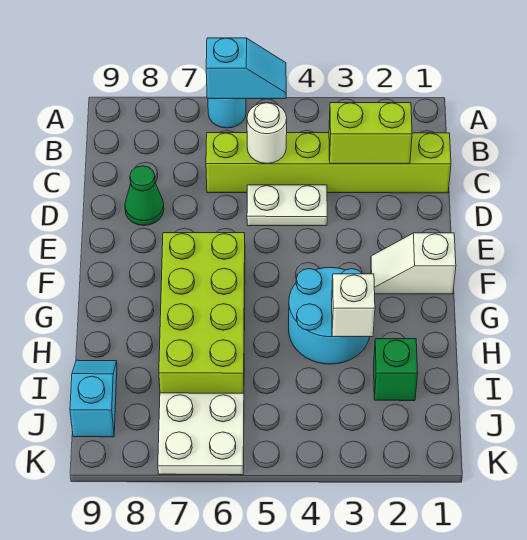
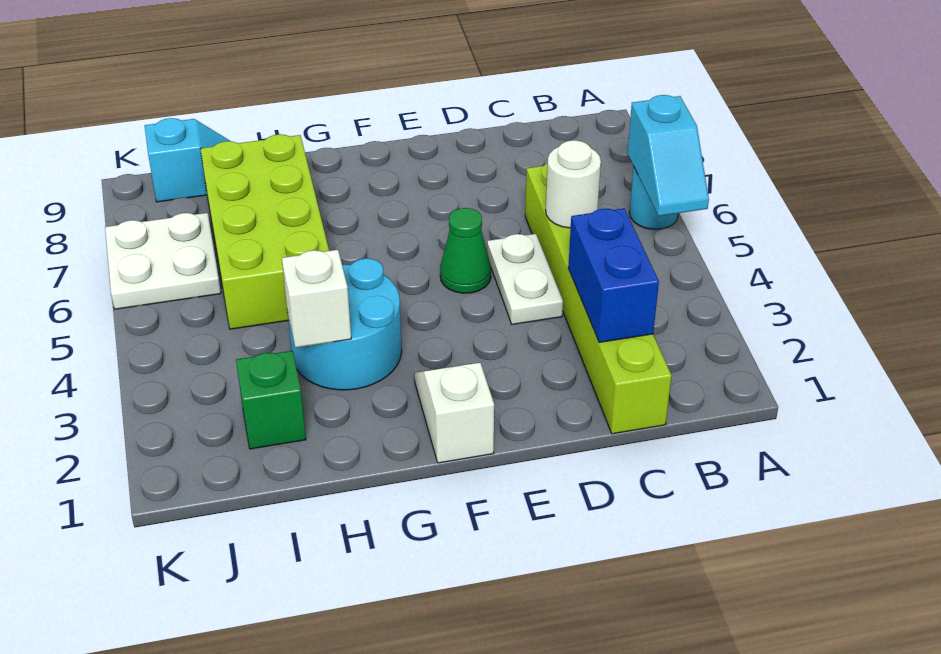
lime 1x2 brick [329,103,412,164] -> blue 1x2 brick [568,208,659,342]
green 1x1 cone [125,166,164,225] -> green 1x1 cone moved to [440,208,491,293]
lime 2x4 brick [159,233,245,393] -> lime 2x4 brick turned to [201,134,329,329]

